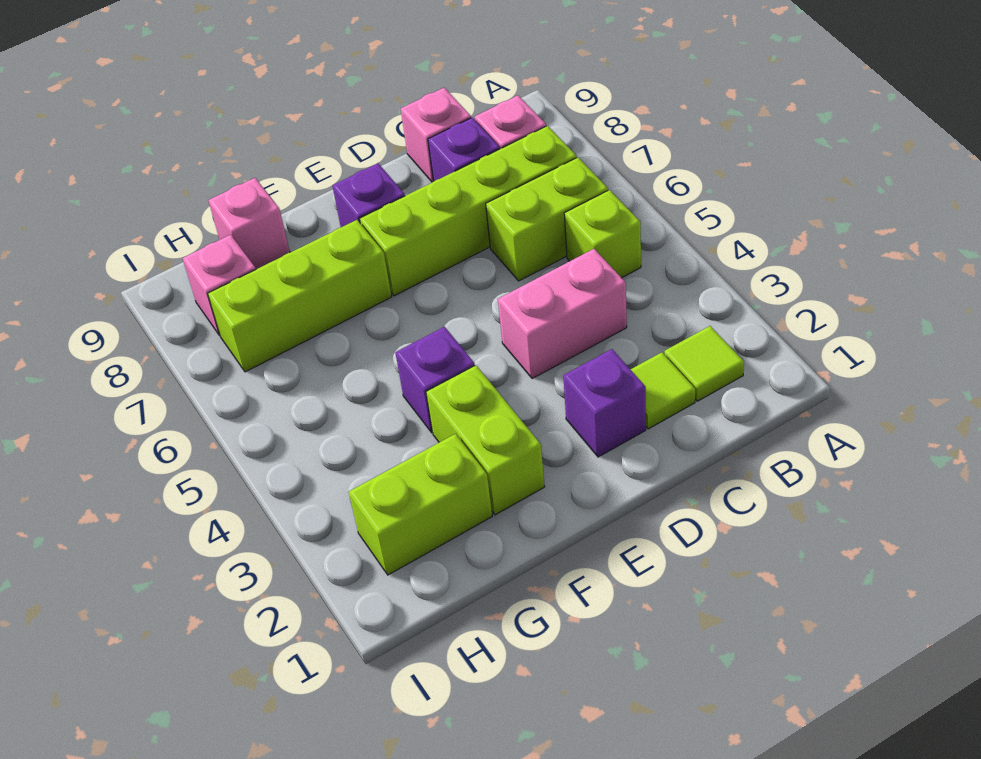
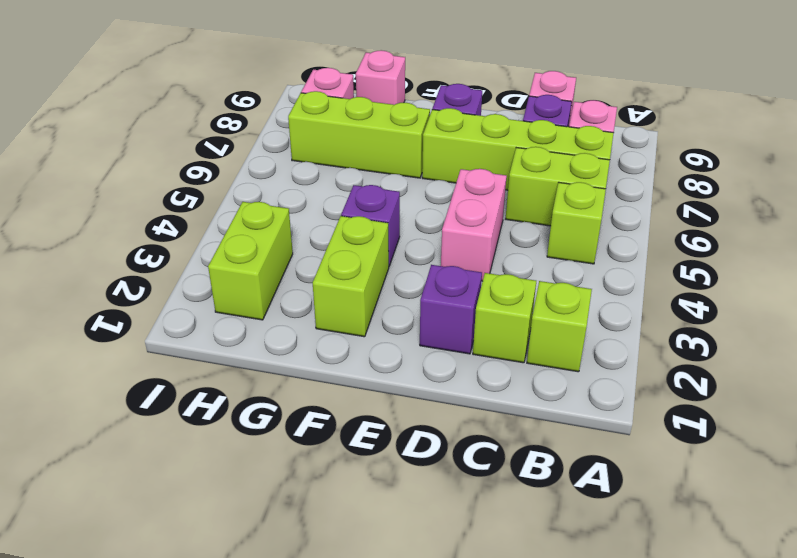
lime 1x1 tile [664,326,744,401] -> lime 1x1 brick [527,281,592,372]
lime 1x1 tile [630,352,695,429] -> lime 1x1 brick [473,273,536,363]
pink 1x2 brick [498,249,627,379] -> pink 1x2 brick turned to [441,169,507,281]
lime 1x2 brick [349,434,492,575] -> lime 1x2 brick turned to [208,202,293,320]

